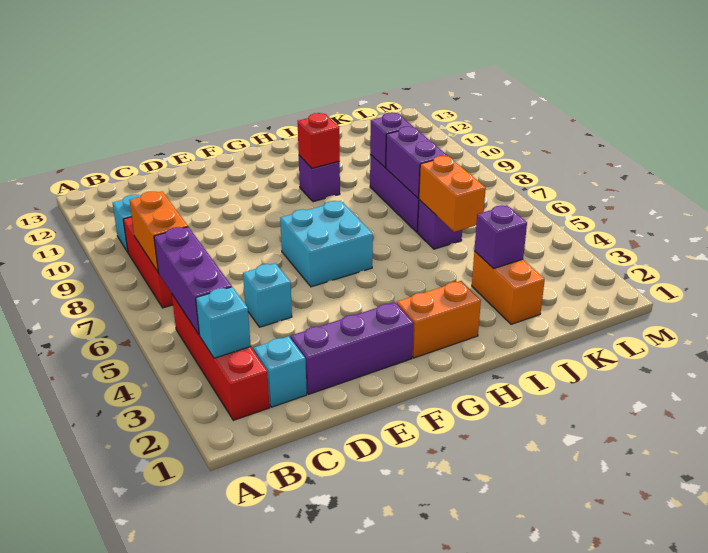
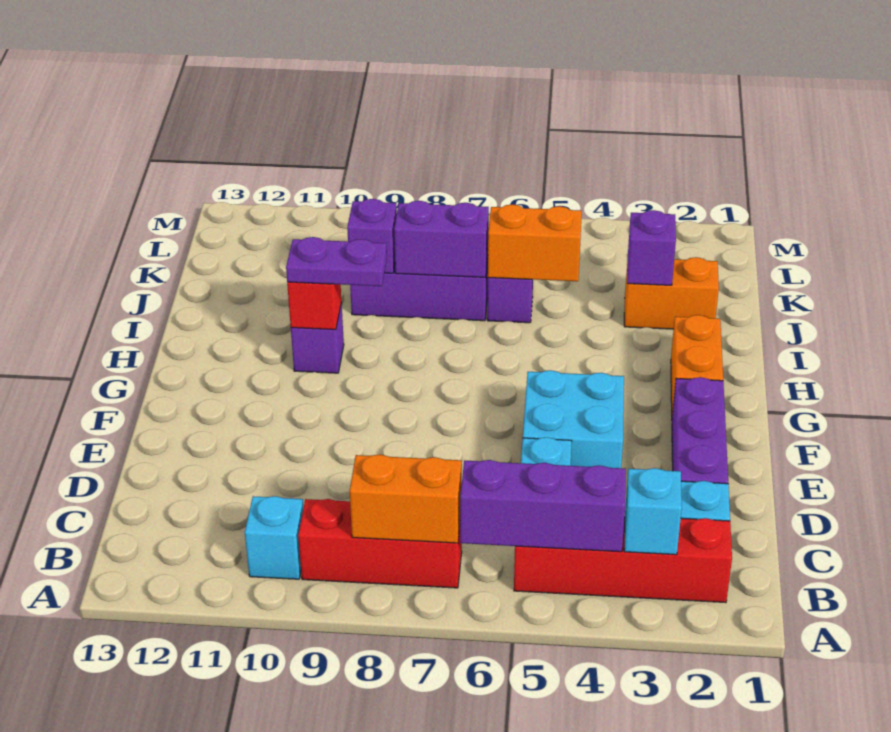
cyan 2x2 brick [280,201,373,287] -> cyan 2x2 brick moved to [523,370,624,468]
none -> purple 1x2 plate [286,237,387,286]

